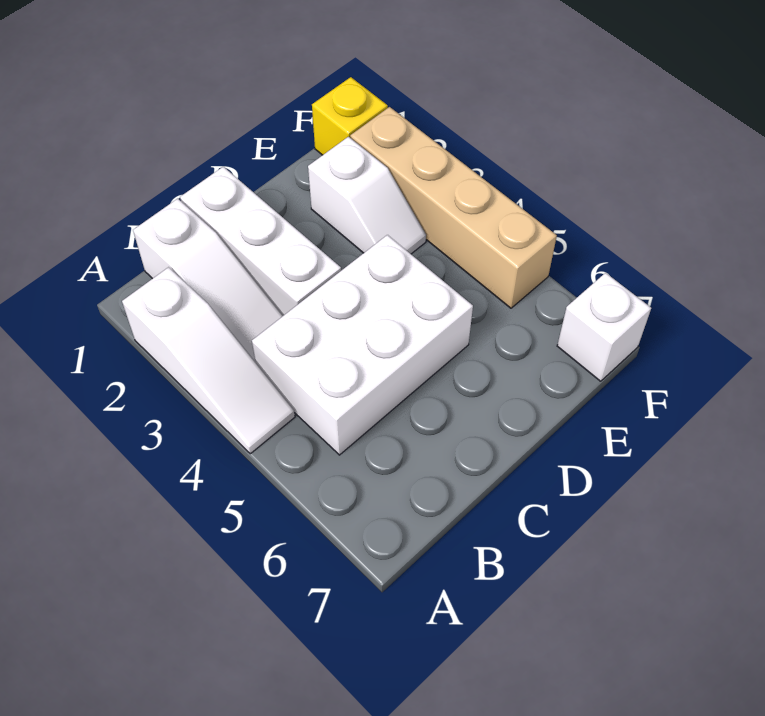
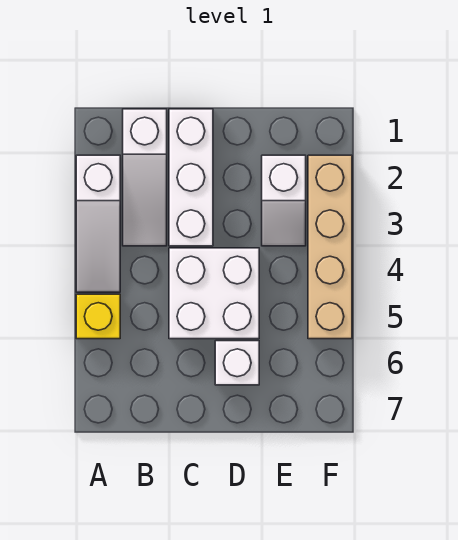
white 2x3 brick [252,235,473,455] -> white 2x2 brick [169,248,259,339]
yellow 1x1 brick [312,77,388,155] -> yellow 1x1 brick moved to [76,294,120,339]
white 1x1 brick [557,273,651,381] -> white 1x1 brick moved to [215,341,259,385]

